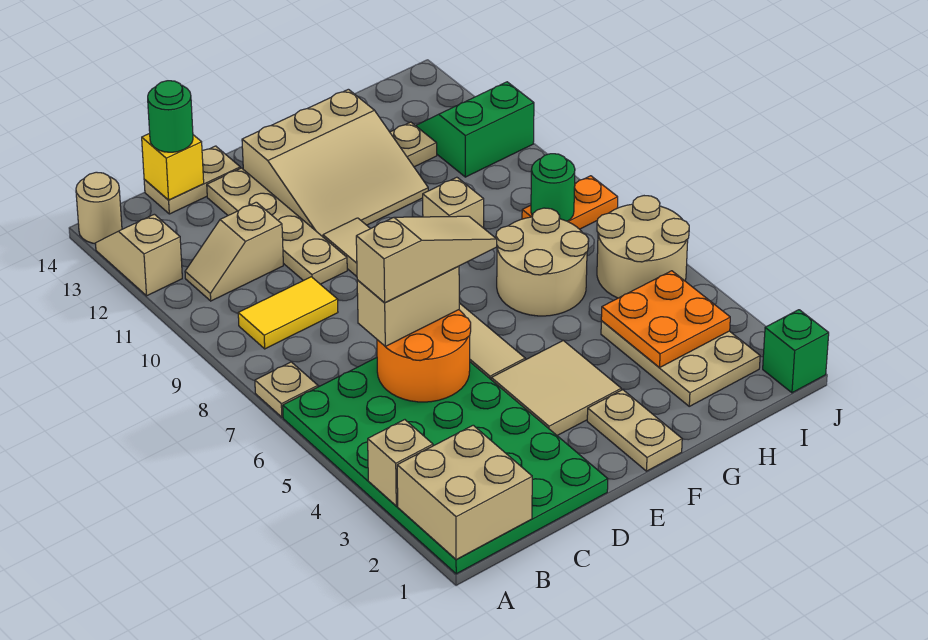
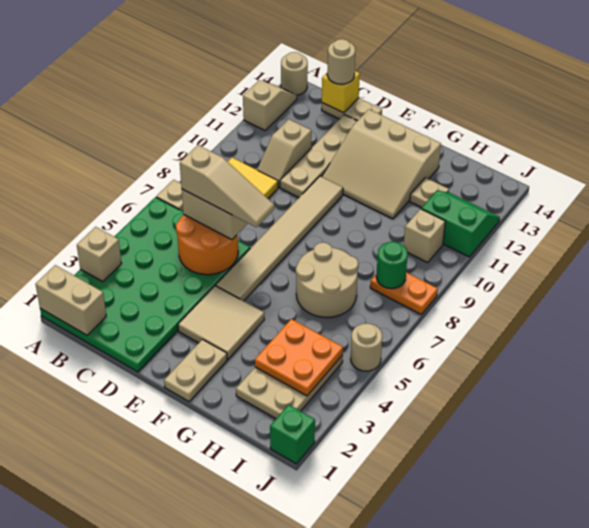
tan 2x2 brick [397,425,532,560] -> tan 1x2 brick [36,265,106,335]
tan 1x2 slope [185,202,283,301] -> tan 1x2 slope turned to [257,119,311,187]
green 1x1 round brick [148,81,193,152] -> tan 1x1 round brick [327,39,355,84]
tan 1x1 brick [423,177,484,228] -> tan 1x1 brick moved to [404,209,445,263]
tan 2x2 round brick [597,196,689,298] -> tan 1x1 round brick [351,324,382,371]

